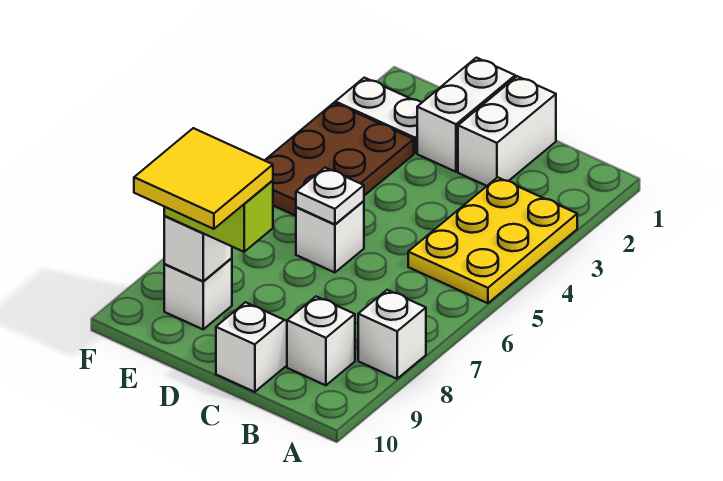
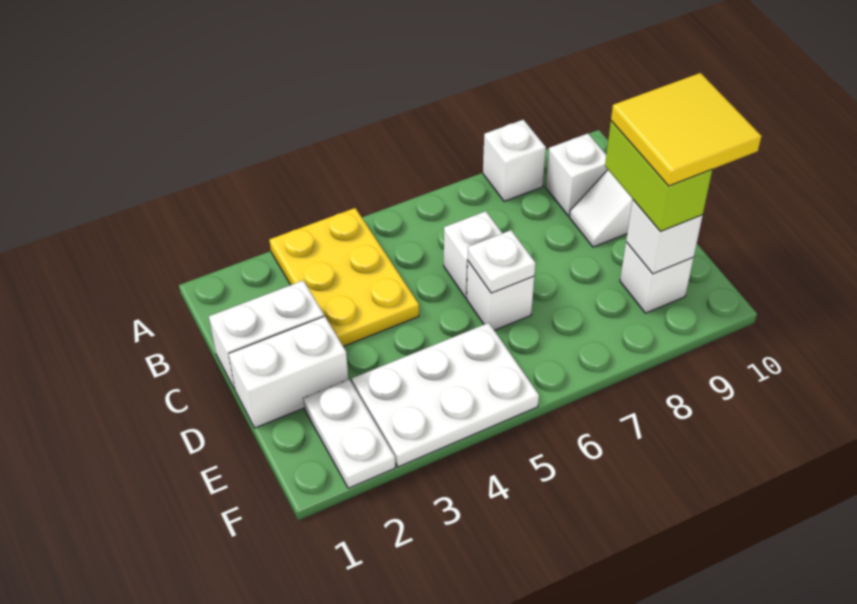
yellow 2x3 plate [408,177,577,303] -> yellow 2x3 plate turned to [269,208,419,347]
none -> white 1x1 brick [444,211,502,298]
brown 2x3 plate [265,103,414,216] -> white 2x3 plate [352,323,539,467]

